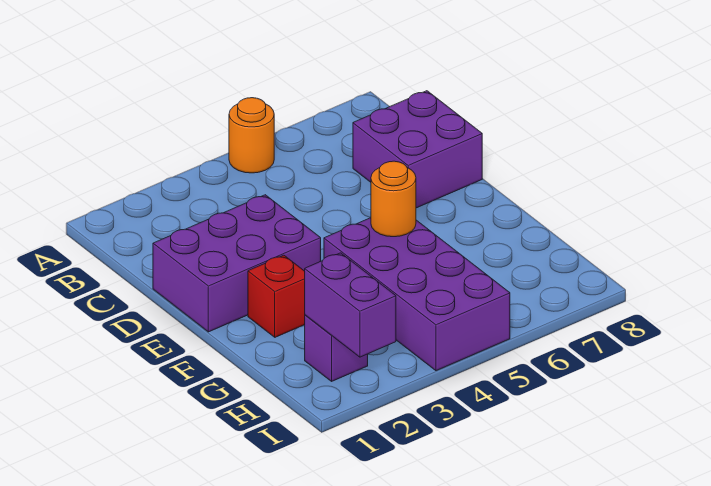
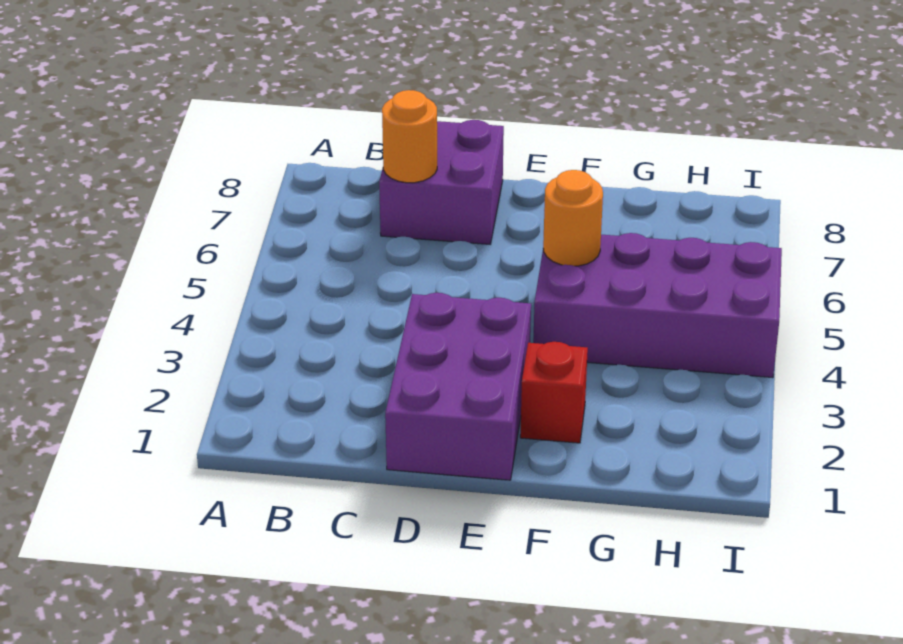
orange 1x1 round brick [229,98,274,173] -> orange 1x1 round brick moved to [382,90,437,183]
purple 1x1 brick [305,315,368,381] -> none
purple 1x2 brick [305,253,396,357] -> none

